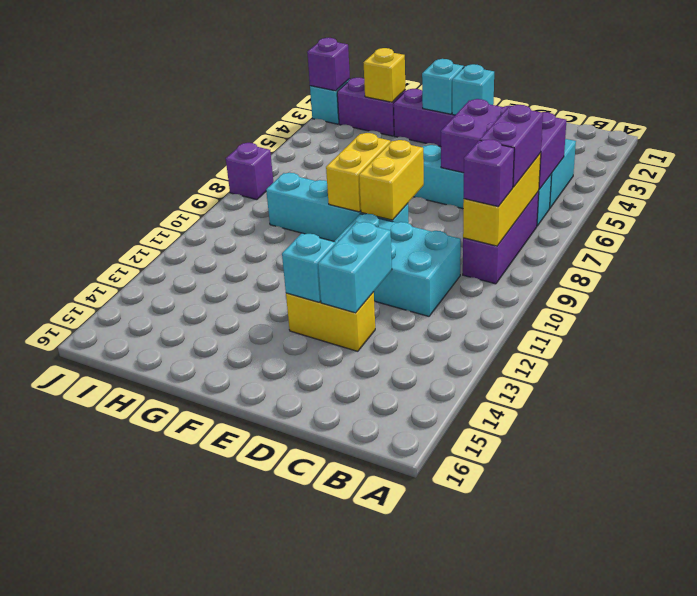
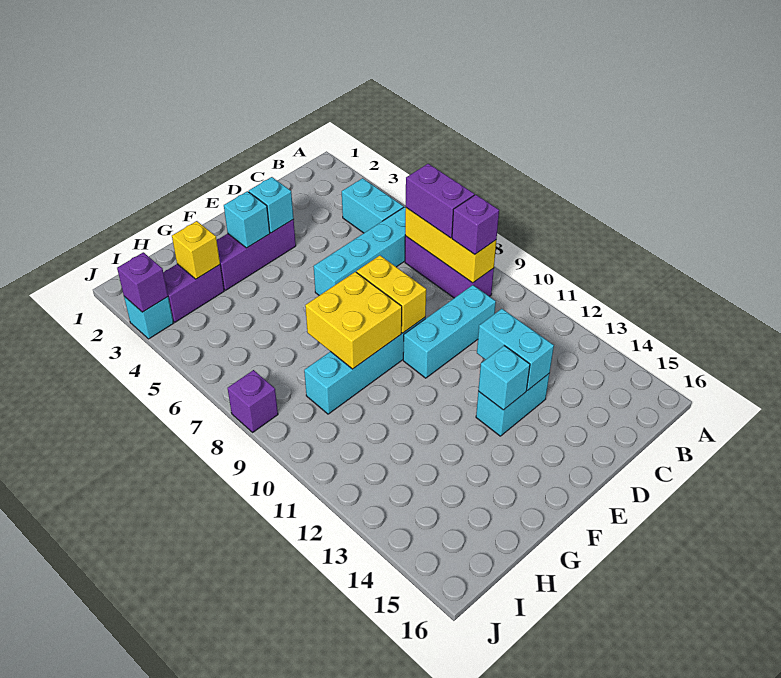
purple 2x3 brick [441,99,566,189] -> none
cyan 2x3 brick [334,214,461,316] -> cyan 1x3 brick [403,285,496,378]
yellow 1x2 brick [286,292,375,351] -> cyan 1x2 brick [476,373,550,436]
yellow 1x2 brick [326,133,391,212] -> yellow 2x2 brick [305,272,402,369]

